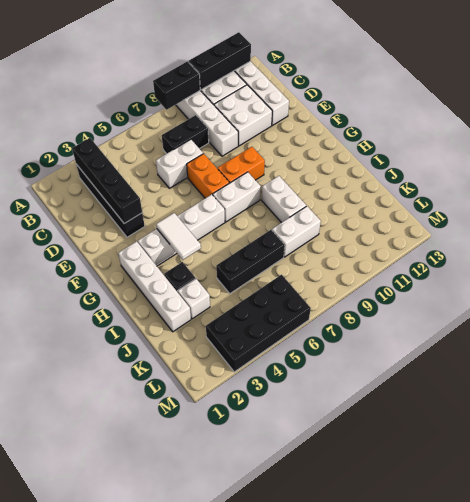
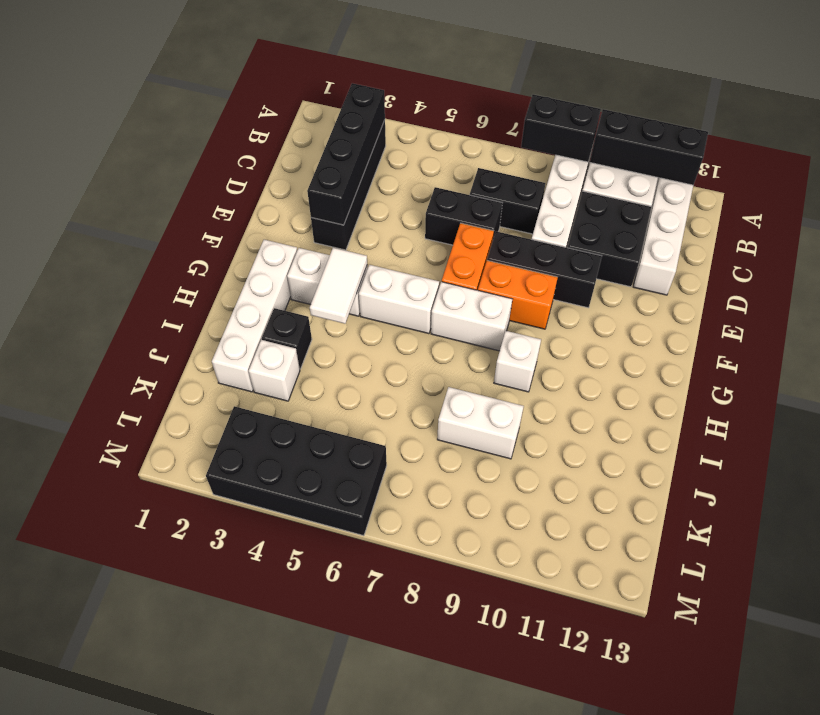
white 2x2 brick [214,85,272,146] -> black 2x2 brick [568,191,651,287]
white 1x2 brick [156,139,203,188] -> black 1x2 brick [425,187,502,245]
white 1x2 brick [262,176,306,223] -> white 1x1 brick [494,331,541,392]
black 1x3 brick [216,230,285,293] -> black 1x3 brick moved to [487,231,602,308]

